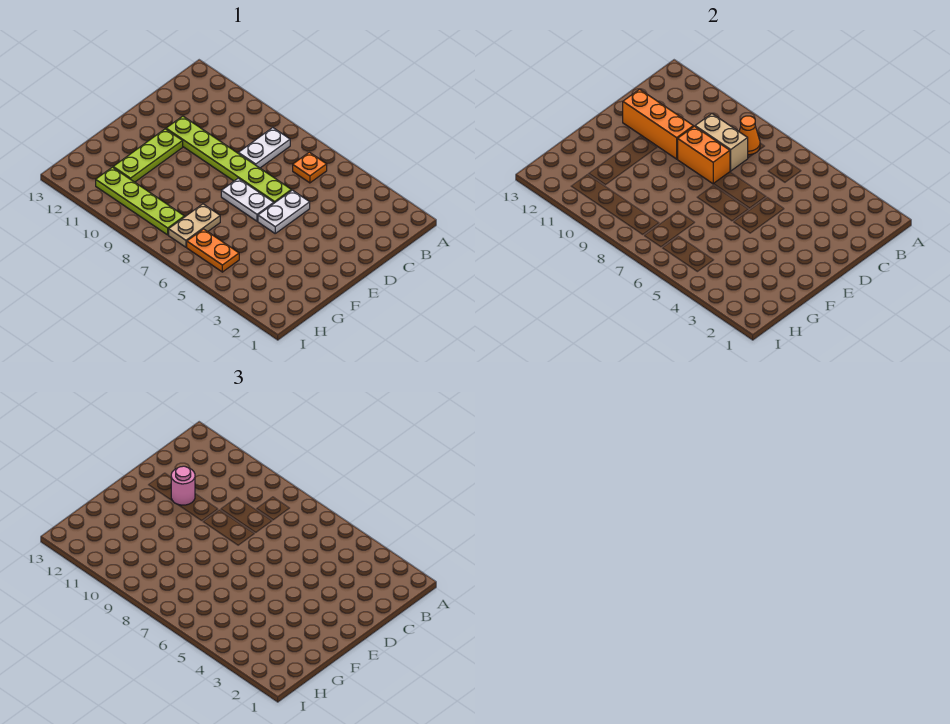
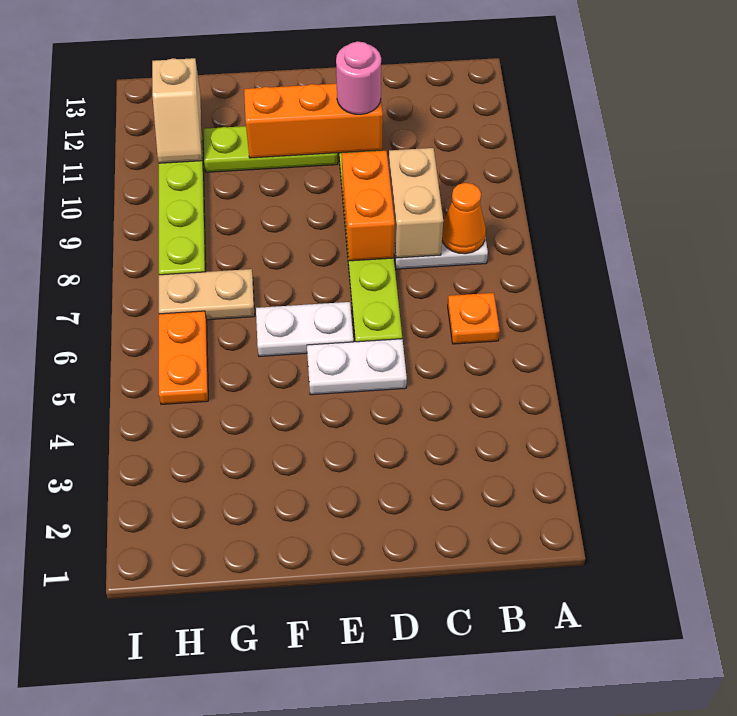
orange 1x3 brick [623,89,693,159] -> orange 1x3 brick turned to [244,84,383,158]
white 1x2 plate [221,178,274,221] -> white 1x2 plate turned to [256,302,353,356]
none -> tan 1x2 slope [152,58,202,163]

